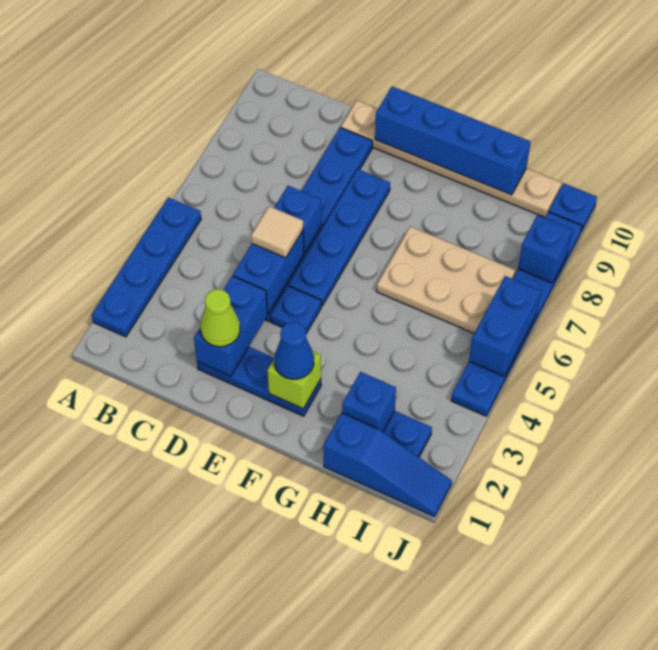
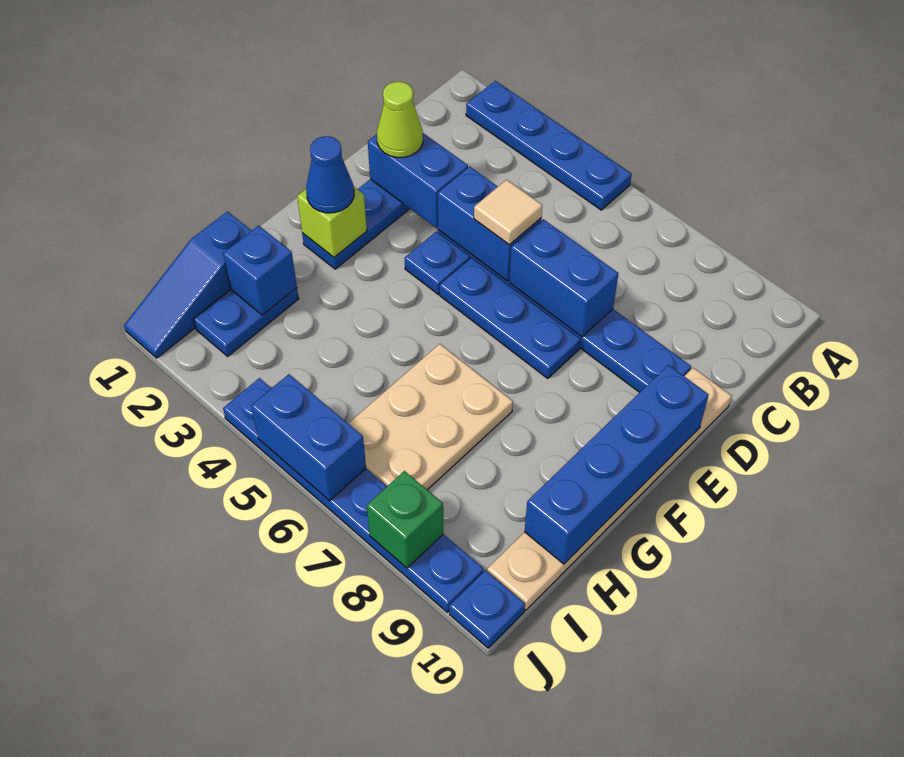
blue 1x1 brick [274,186,322,253] -> blue 1x2 brick [509,219,618,337]
blue 1x4 plate [289,169,390,306] -> blue 1x3 plate [440,258,580,378]
blue 1x1 brick [518,215,572,283] -> green 1x1 brick [367,471,443,568]

